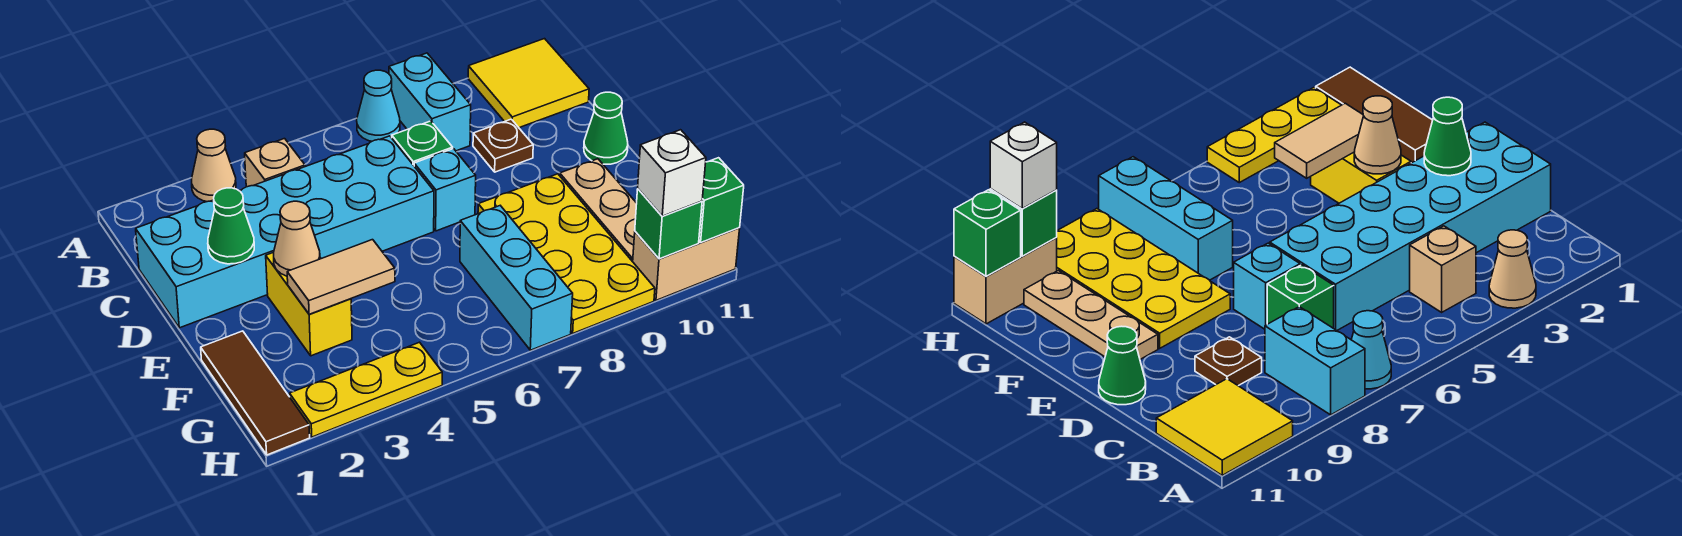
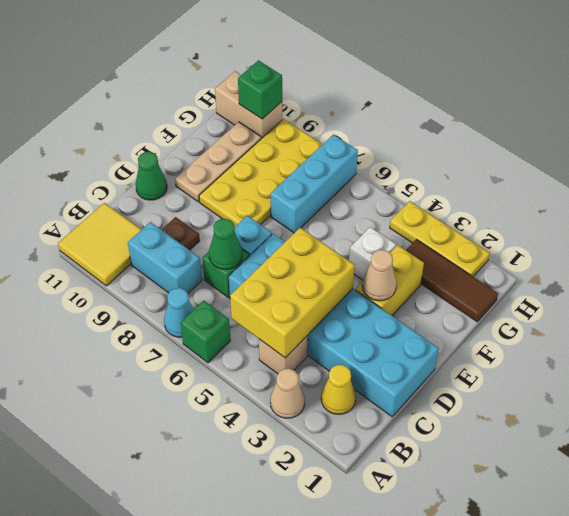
cyan 1x2 brick [389,53,471,151] -> cyan 1x2 brick turned to [128,222,202,293]
none -> yellow 1x1 cone [321,365,356,414]
none -> yellow 2x3 brick [230,228,355,358]
green 1x1 cone [208,188,254,264] -> green 1x1 cone moved to [209,219,242,269]
brown 1x3 tile [201,331,310,455] -> brown 1x3 tile turned to [406,239,498,322]
tan 1x2 tile [287,240,395,314] -> none
white 1x1 brick [638,130,706,216] -> white 1x1 brick moved to [349,227,396,280]
green 1x1 brick [699,158,744,243] -> green 1x1 brick moved to [181,300,231,363]

